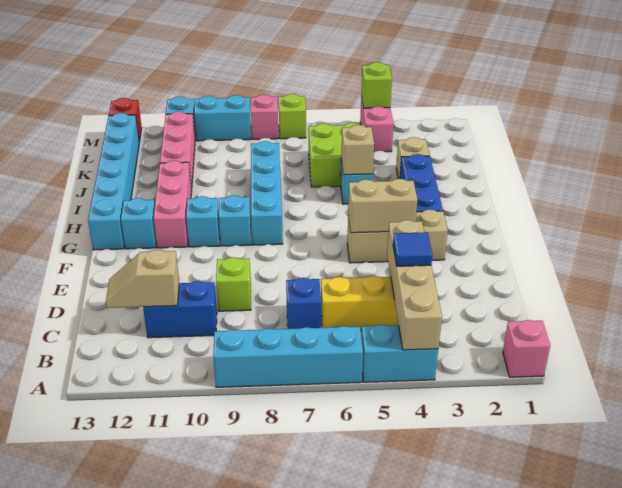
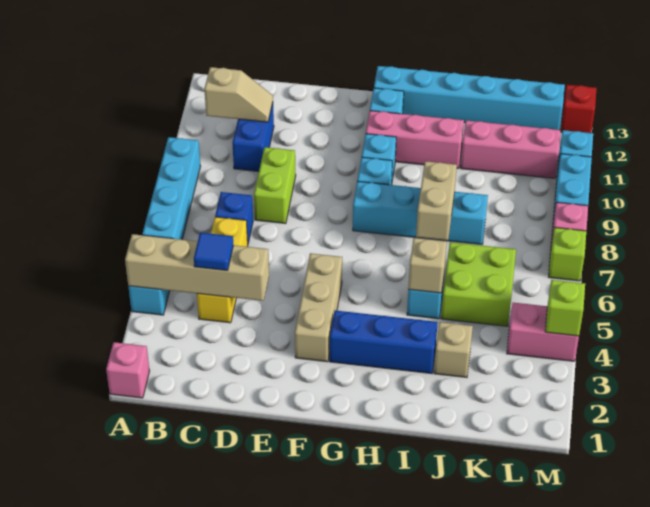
tan 1x2 slope [106,250,179,308] -> tan 1x2 slope turned to [204,67,273,122]
lime 1x1 brick [216,257,251,311] -> lime 1x2 brick [254,147,296,224]
tan 1x2 brick [348,179,417,233] -> tan 1x2 brick moved to [416,161,457,240]

